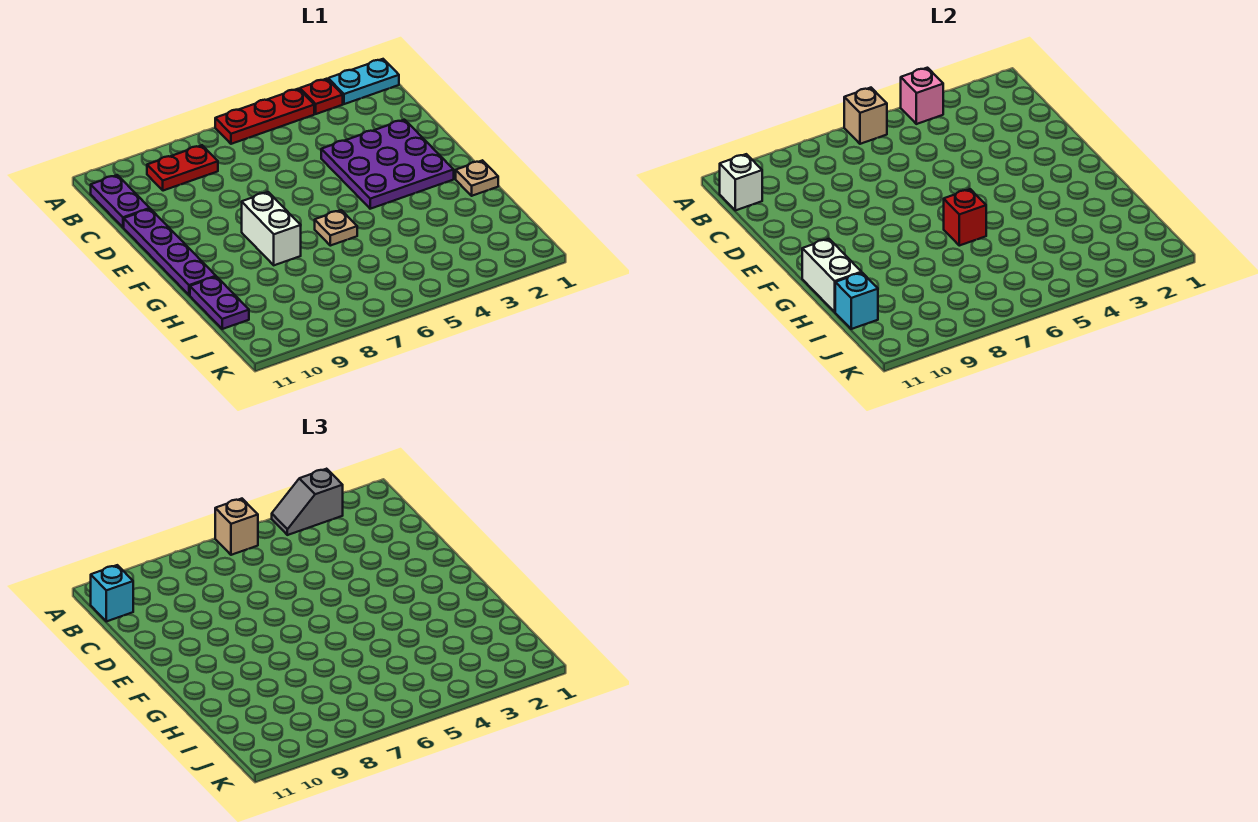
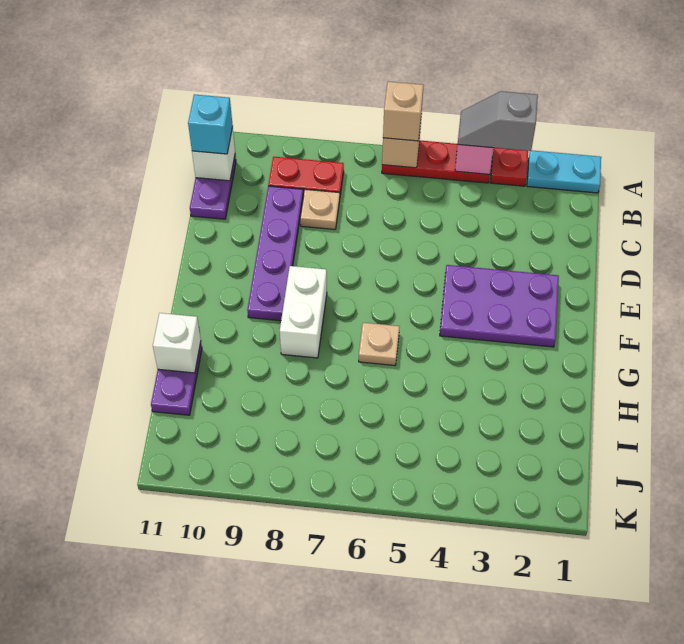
purple 3x3 plate [321,120,454,209] -> purple 2x3 plate [440,265,559,347]
purple 1x4 plate [124,209,216,295] -> purple 1x4 plate moved to [247,186,303,321]
tan 1x1 plate [456,160,498,196] -> tan 1x1 plate moved to [300,189,340,229]
red 1x1 brick [944,189,986,246] -> none
white 1x2 brick [802,239,862,312] -> white 1x1 brick [153,313,201,373]
cyan 1x1 brick [835,273,878,329] -> none

